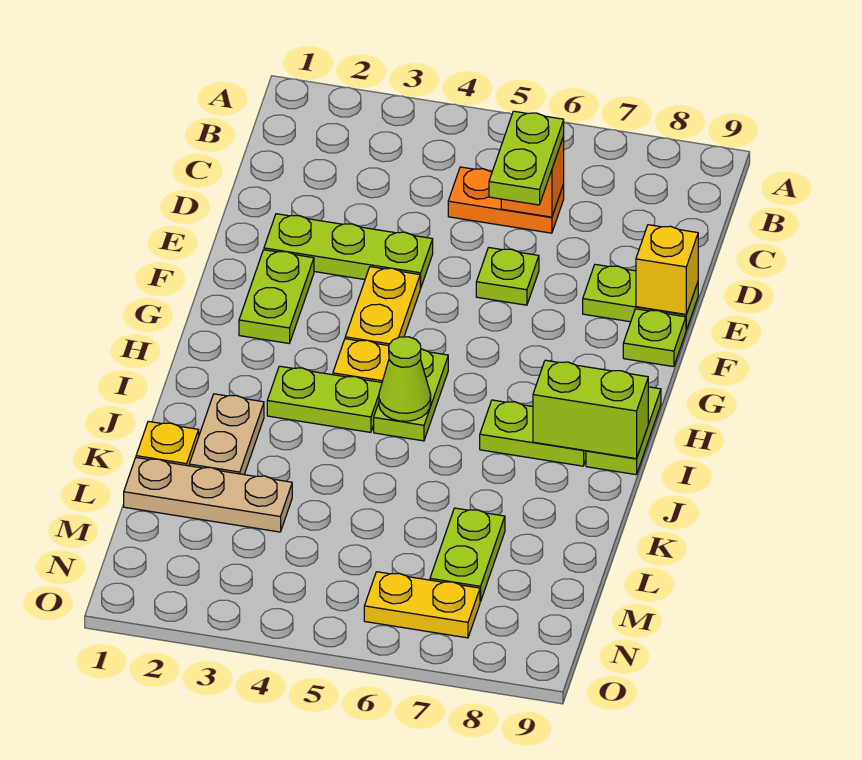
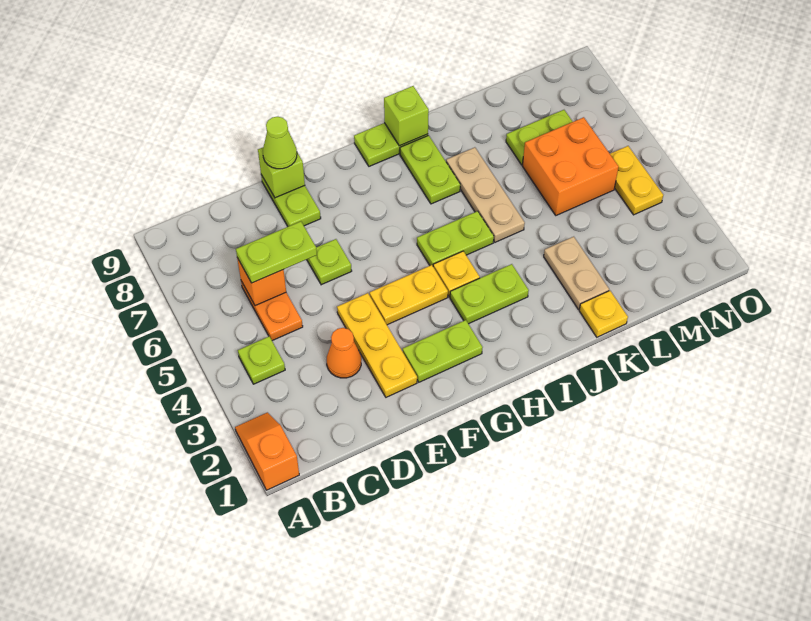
none -> orange 1x2 slope [235,412,299,490]
none -> orange 1x1 cone [327,328,361,378]
lime 1x3 plate [264,214,433,288] -> yellow 1x3 plate [337,293,417,397]
yellow 1x1 brick [636,225,698,314] -> lime 1x1 brick [258,148,305,198]
lime 1x1 plate [623,309,686,367] -> lime 1x1 plate moved to [238,336,285,384]
lime 1x2 plate [267,366,382,432] -> lime 1x2 plate turned to [450,264,529,324]
lime 1x1 cone [379,337,431,421] -> lime 1x1 cone moved to [263,117,297,169]
lime 1x2 brick [533,360,648,459] -> lime 1x1 brick [384,86,429,146]
tan 1x2 plate [189,394,264,475] -> tan 1x2 plate turned to [544,237,609,309]
tan 1x3 plate [124,458,292,532] -> tan 1x3 plate moved to [446,147,525,242]
none -> orange 2x2 brick [523,117,619,215]
yellow 1x2 plate [364,572,480,638] -> yellow 1x2 plate moved to [610,146,663,215]

